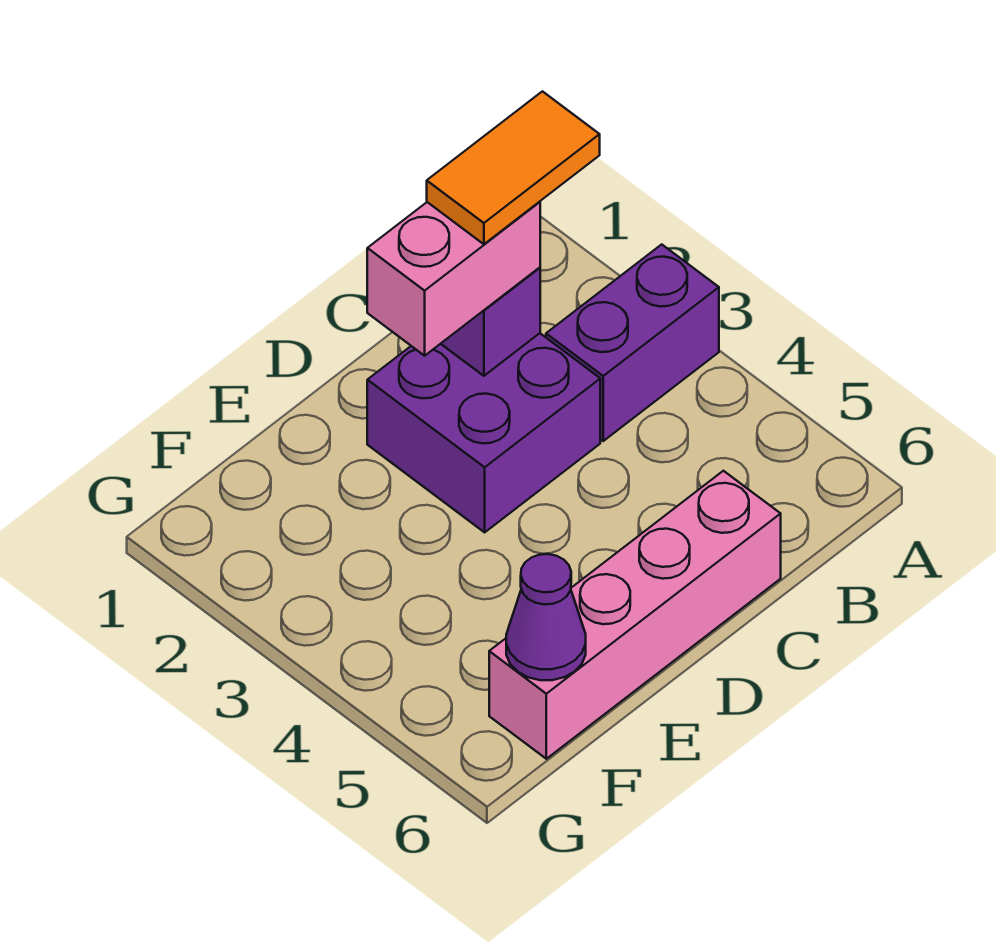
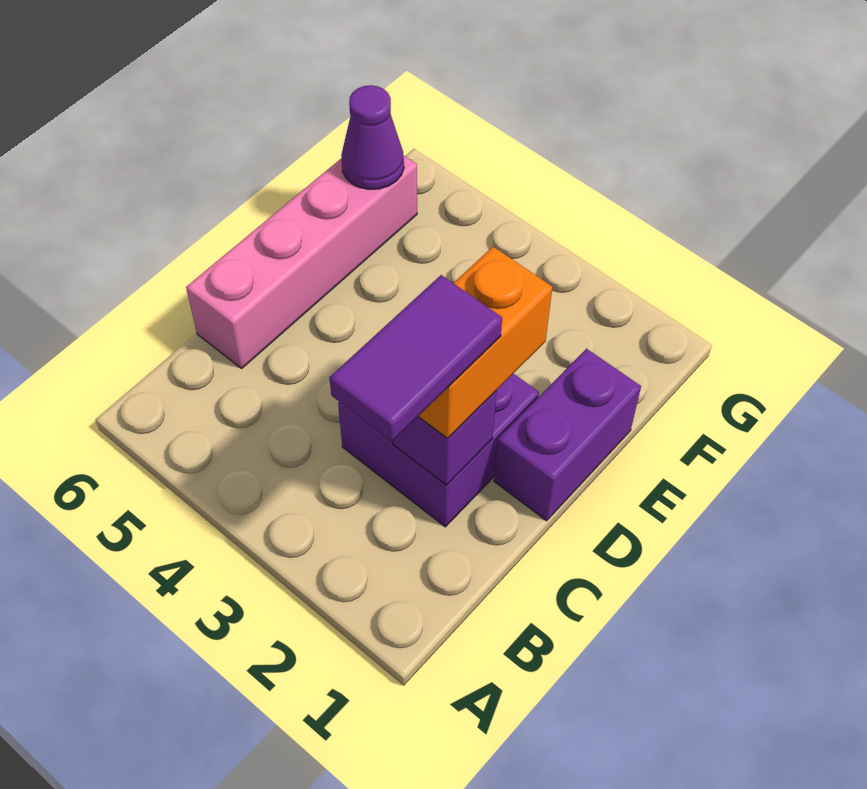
purple 1x2 brick [546,244,719,441] -> purple 1x2 brick moved to [494,349,641,521]
orange 1x2 tile [427,91,600,244] -> purple 1x2 tile [329,275,502,441]
pink 1x2 brick [367,202,540,356] -> orange 1x2 brick [418,247,552,438]

